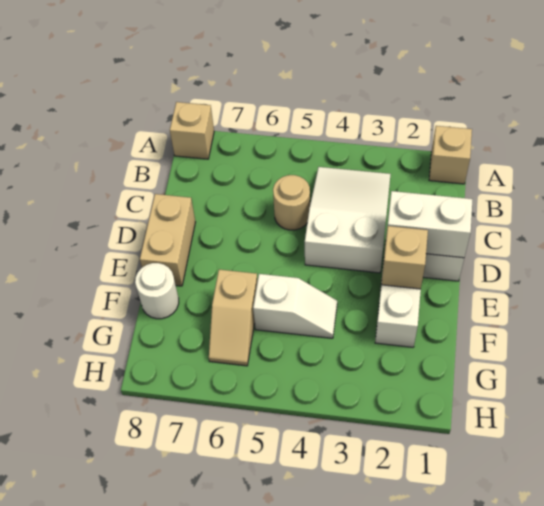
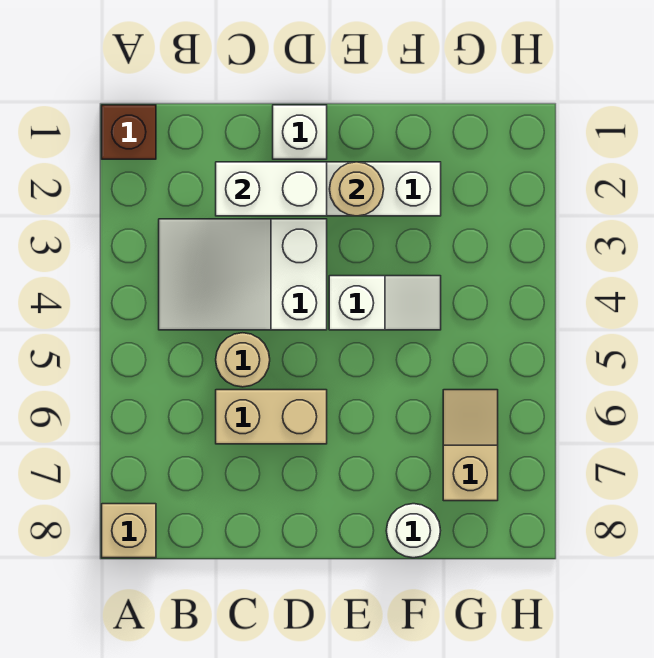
tan 1x1 brick [429,126,472,184] -> brown 1x1 brick [102,105,156,159]
white 1x2 brick [386,191,473,258] -> white 1x2 brick turned to [216,162,327,216]
tan 1x2 brick [140,194,195,286] -> tan 1x2 brick moved to [216,390,327,444]
tan 1x1 brick [381,226,428,289] -> tan 1x1 round brick [330,162,384,216]
white 1x2 slope [253,274,337,338] -> white 1x2 slope turned to [329,276,441,330]
tan 1x2 slope [209,270,258,366] -> tan 1x2 slope turned to [443,390,498,501]

